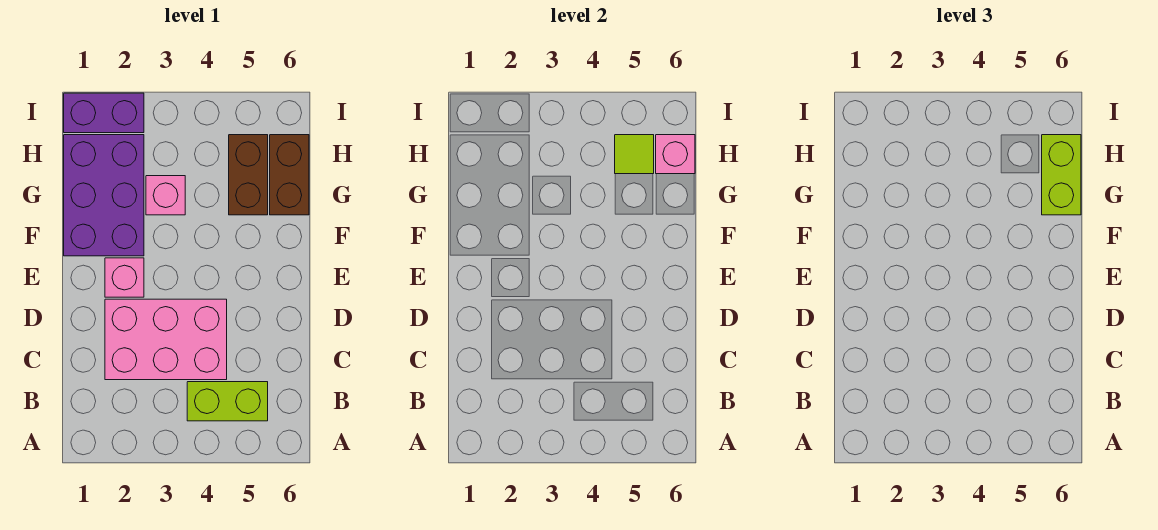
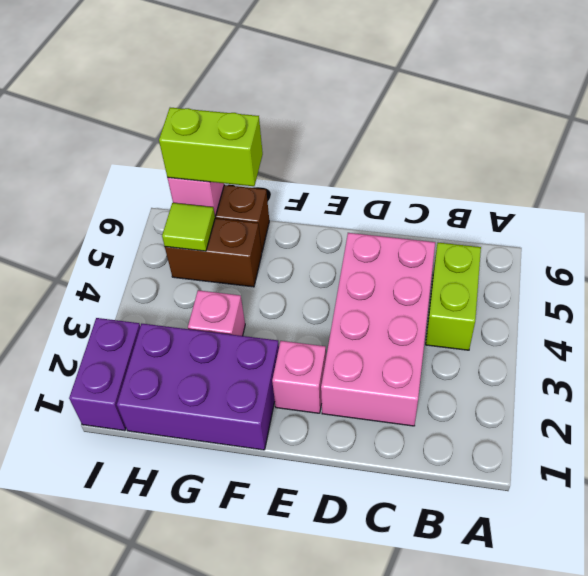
pink 2x3 brick [105,299,227,380] -> pink 2x4 brick [321,233,435,426]

